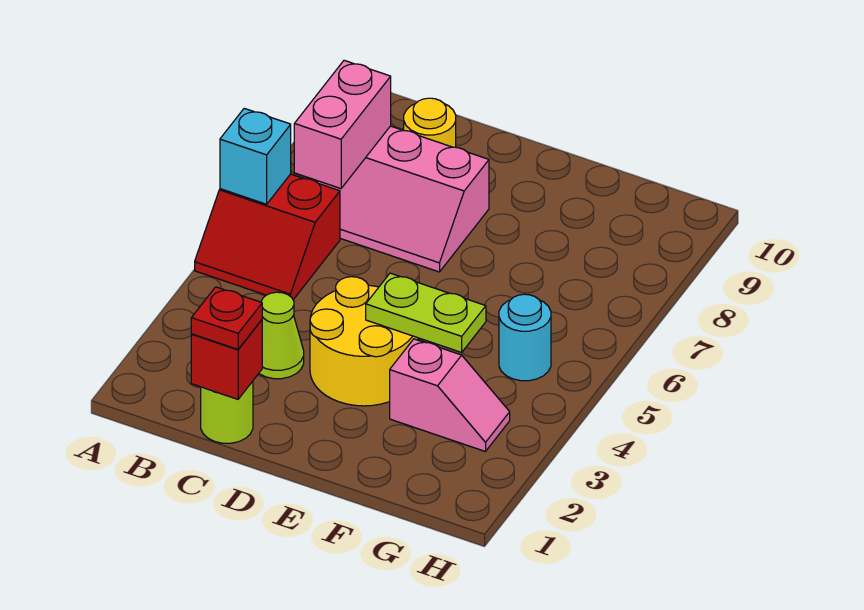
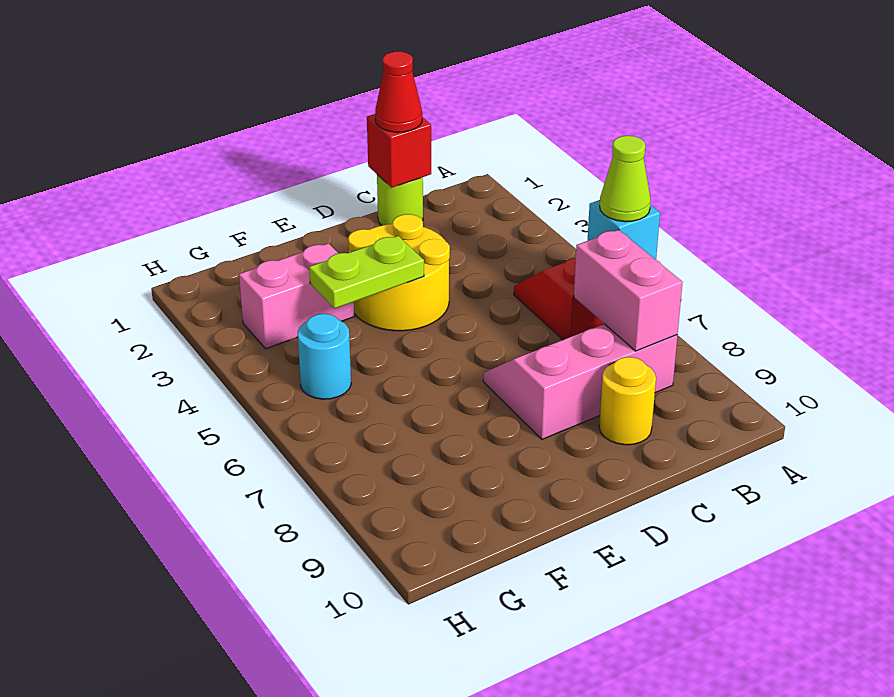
red 1x1 plate [191,287,262,349] -> red 1x1 cone [375,51,422,132]
lime 1x1 cone [259,292,304,379] -> lime 1x1 cone moved to [600,136,651,222]
pink 1x2 slope [390,339,510,452] -> pink 1x2 brick [239,243,354,349]

